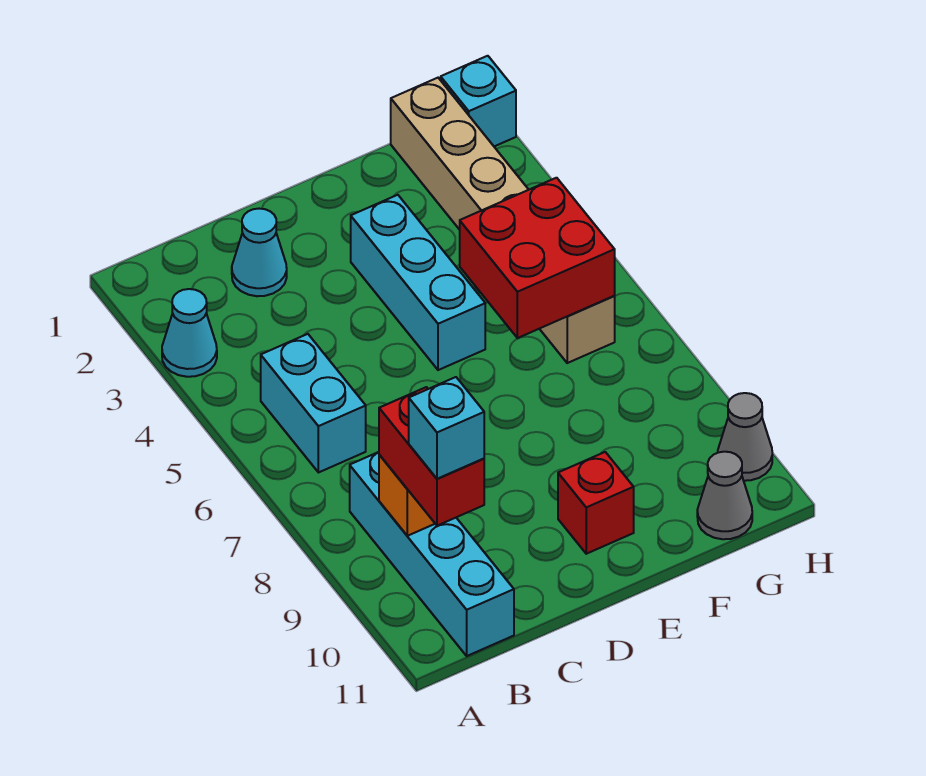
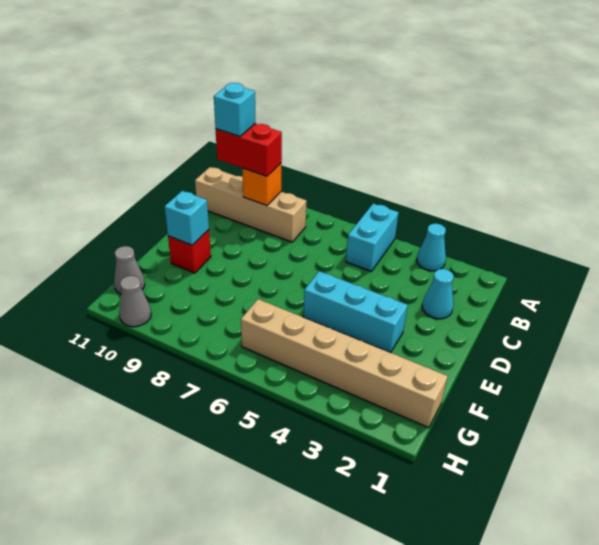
cyan 1x2 brick [261,334,366,473] -> cyan 1x2 brick turned to [346,204,399,271]
cyan 1x4 brick [350,452,514,656] -> tan 1x4 brick [195,167,306,242]
red 2x2 brick [460,178,615,338] -> none
cyan 1x1 brick [441,56,516,146] -> cyan 1x1 brick moved to [165,191,209,245]

